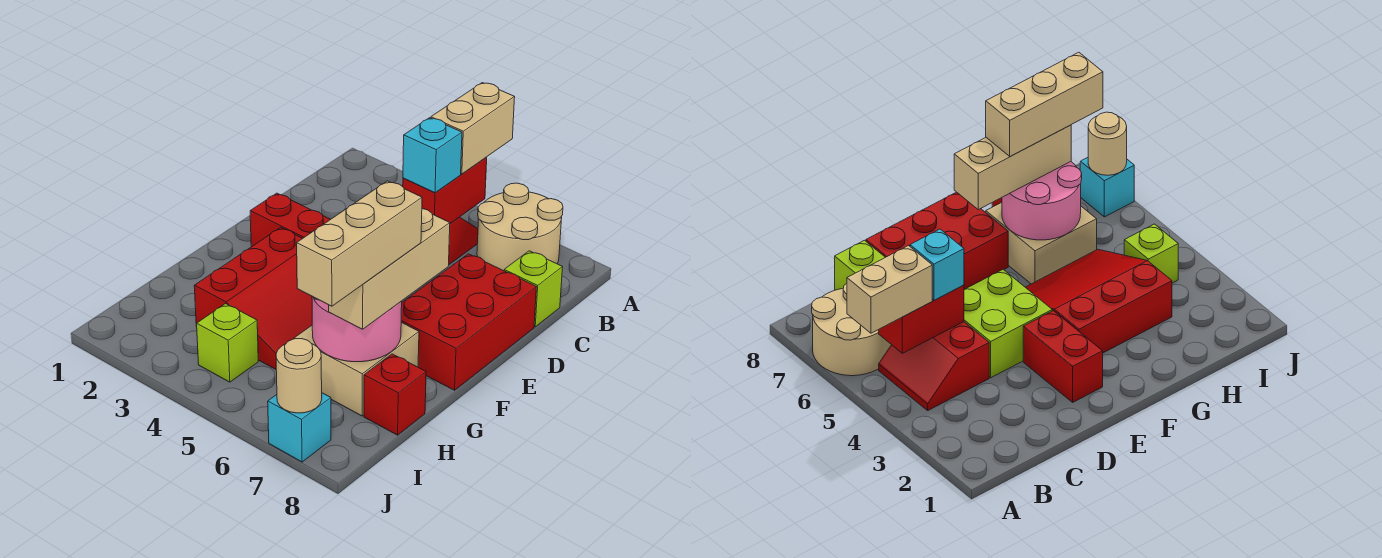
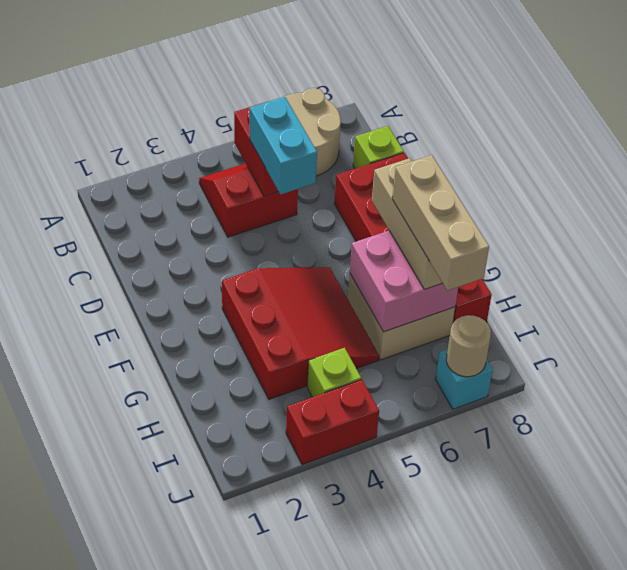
tan 1x2 brick [431,83,515,174] -> none
cyan 1x1 brick [403,118,462,193] -> cyan 1x2 brick [250,97,317,194]
lime 2x2 brick [964,270,1052,378] -> none
red 1x2 brick [250,193,330,247] -> red 1x2 brick moved to [286,380,379,465]
pink 2x2 round brick [312,296,402,362] -> pink 2x2 brick [350,231,458,332]

